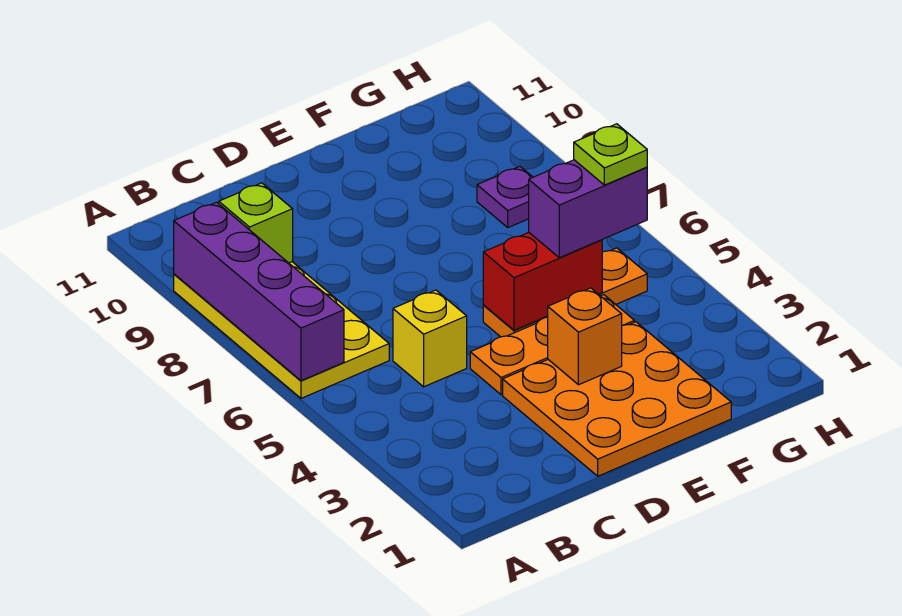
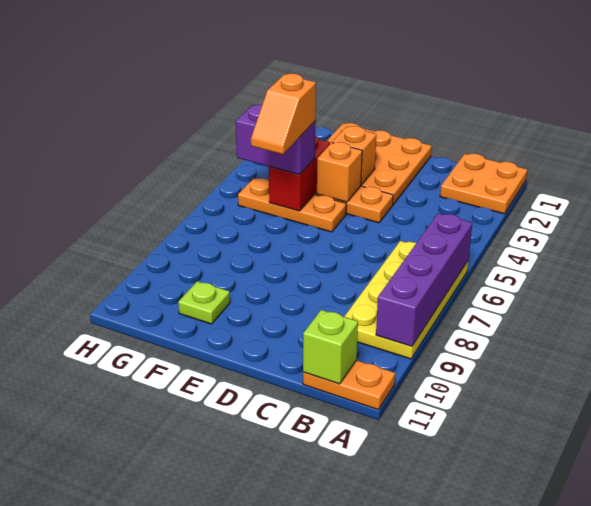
none -> orange 2x2 plate [440,154,527,214]
none -> orange 1x2 plate [303,360,395,410]
lime 1x1 brick [219,183,293,263] -> lime 1x1 brick moved to [303,310,358,384]
yellow 1x1 brick [393,290,467,387] -> none
none -> orange 1x1 brick [317,142,362,202]
red 1x2 brick [483,233,602,330] -> red 1x2 brick turned to [269,136,330,211]
none -> orange 1x2 slope [251,73,316,154]
lime 1x1 plate [574,124,647,185] -> lime 1x1 plate moved to [178,281,230,324]
purple 1x1 plate [477,167,533,227] -> none

